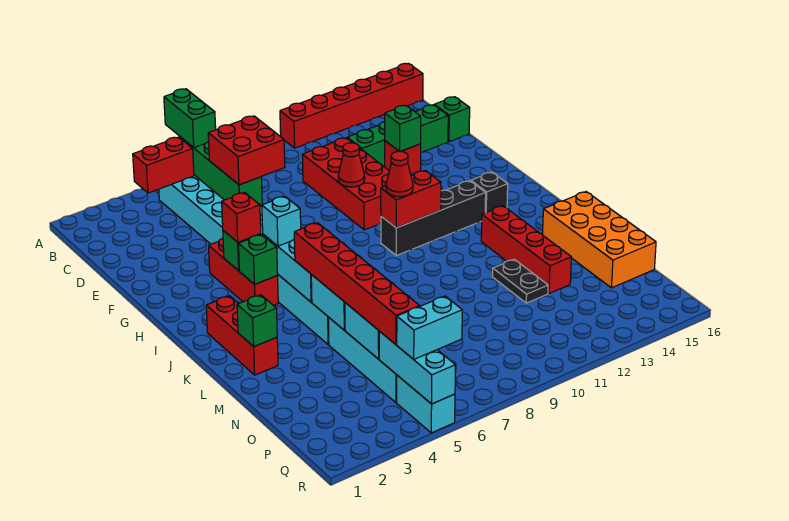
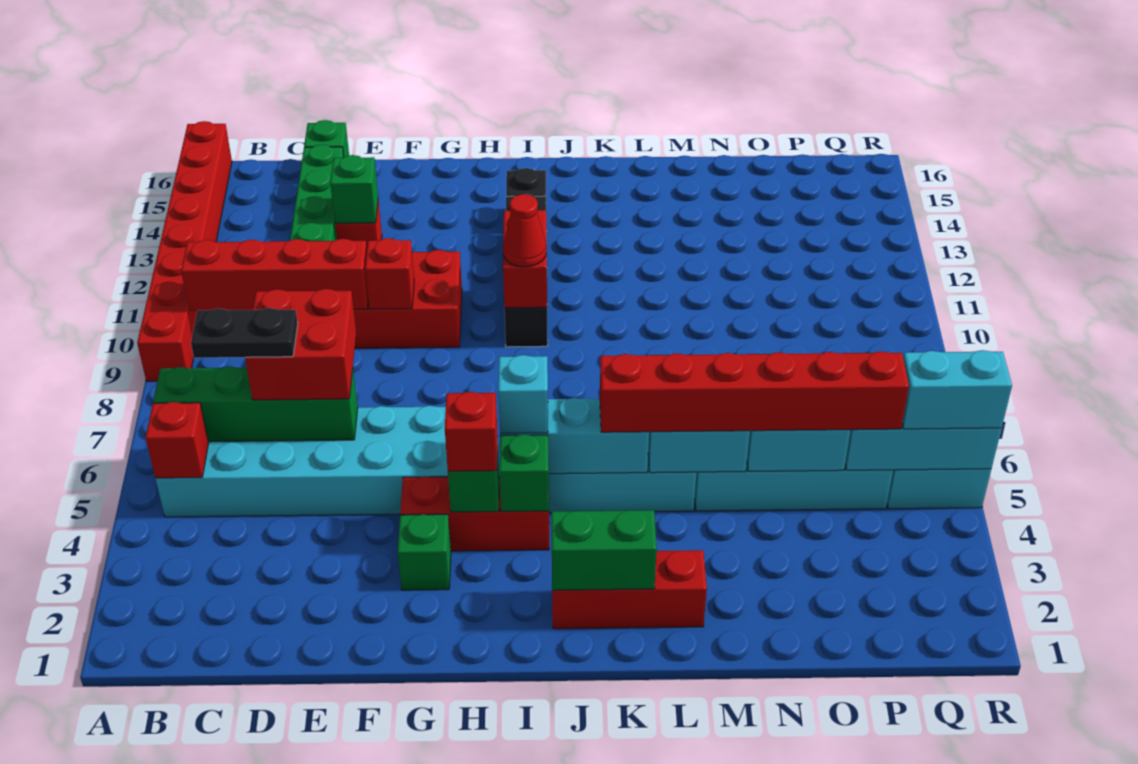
green 1x2 brick [164,89,216,148] -> green 1x2 brick moved to [551,510,657,590]
red 1x6 brick [280,64,423,148] -> red 1x8 brick [137,121,232,381]
red 1x2 brick [133,137,194,193] -> red 1x1 brick [146,402,209,478]
red 1x1 cone [338,143,365,187] -> red 1x1 brick [365,238,414,309]
red 1x4 brick [481,206,571,293] -> red 1x4 brick moved to [181,239,368,311]
green 1x1 brick [237,295,277,347] -> green 1x1 brick moved to [398,514,451,590]
orange 2x4 brick [543,192,656,288] -> none
black 1x2 plate [493,259,548,303] -> black 1x2 plate moved to [191,308,298,358]
cyan 1x2 brick [397,296,462,359] -> cyan 1x2 brick turned to [902,350,1012,429]

